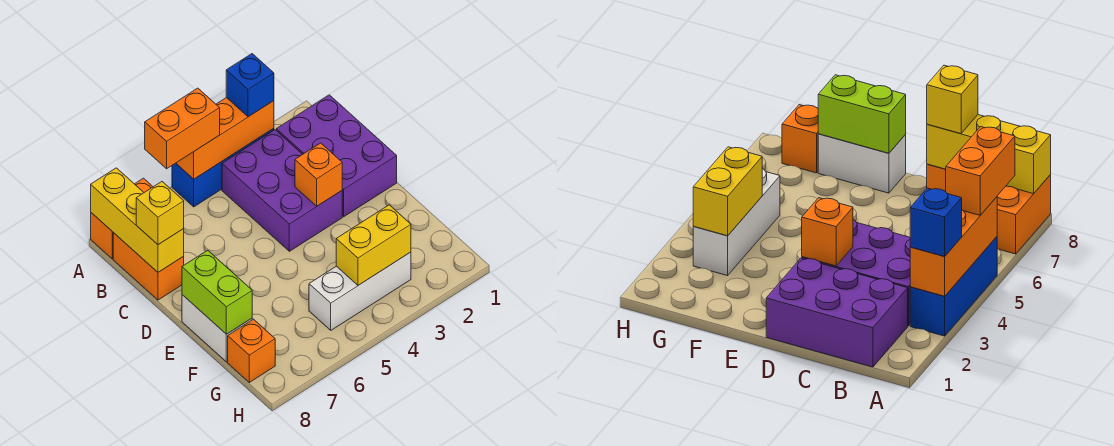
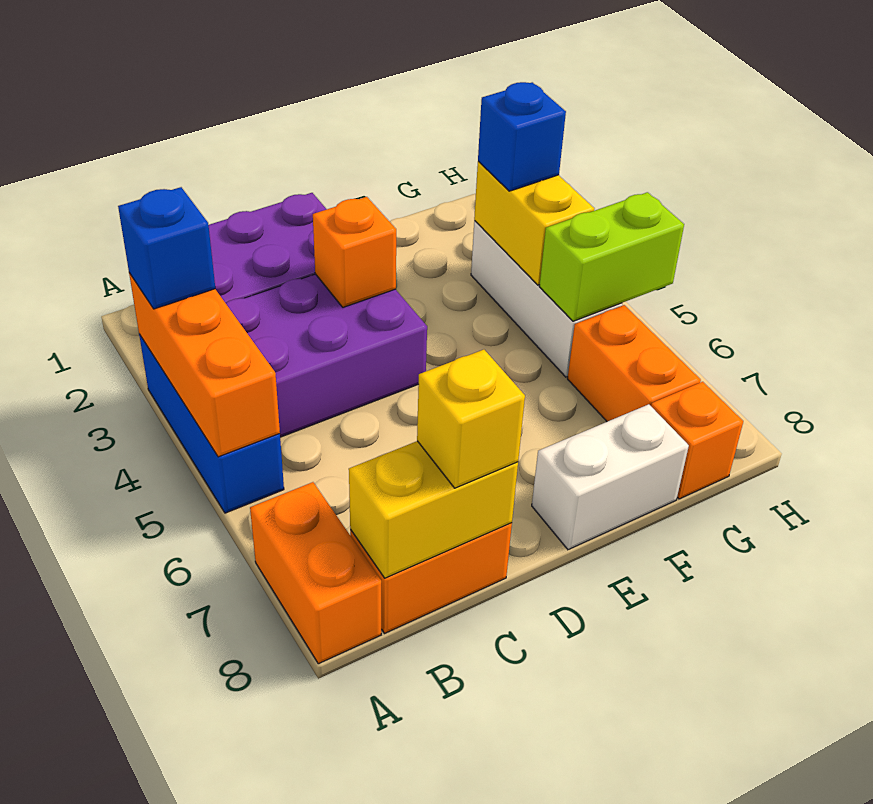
orange 1x2 brick [145,88,220,169] -> orange 1x2 brick moved to [568,305,701,422]
yellow 1x3 brick [91,168,184,272] -> yellow 1x2 brick [349,441,518,578]
lime 1x2 brick [182,250,252,334] -> lime 1x2 brick moved to [540,192,684,321]
none -> blue 1x1 brick [478,82,566,191]

